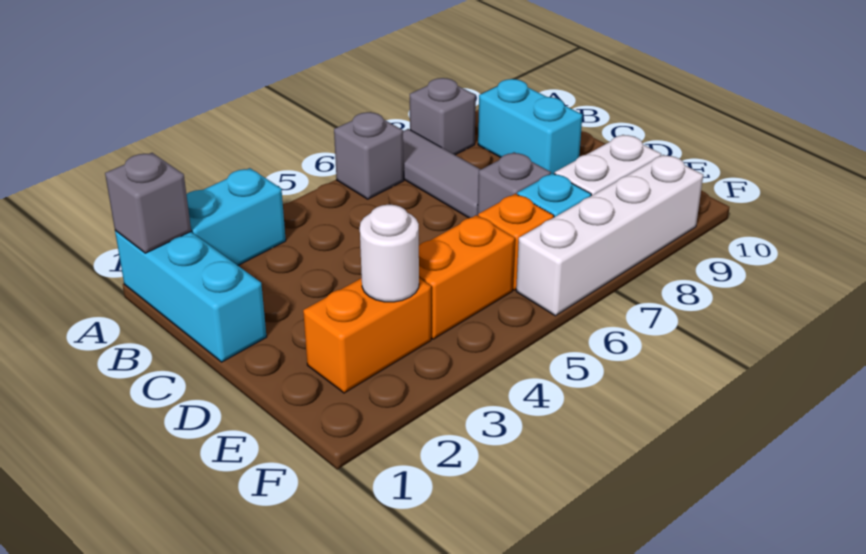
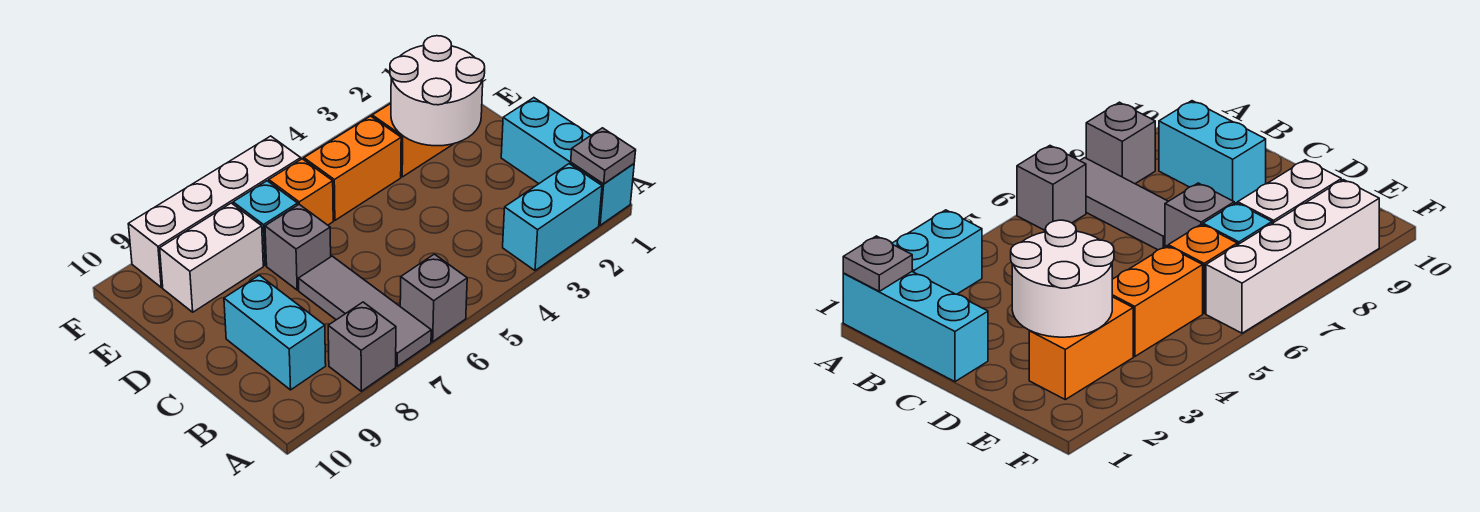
grey 1x1 brick [105,153,191,253] -> grey 1x1 plate [571,128,636,184]
white 1x1 round brick [360,205,419,302] -> white 2x2 round brick [390,36,485,146]

